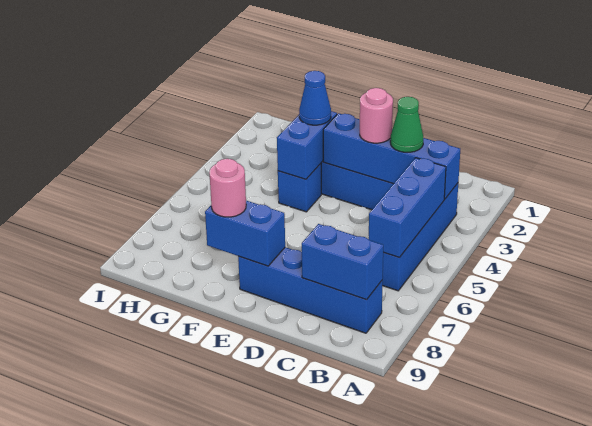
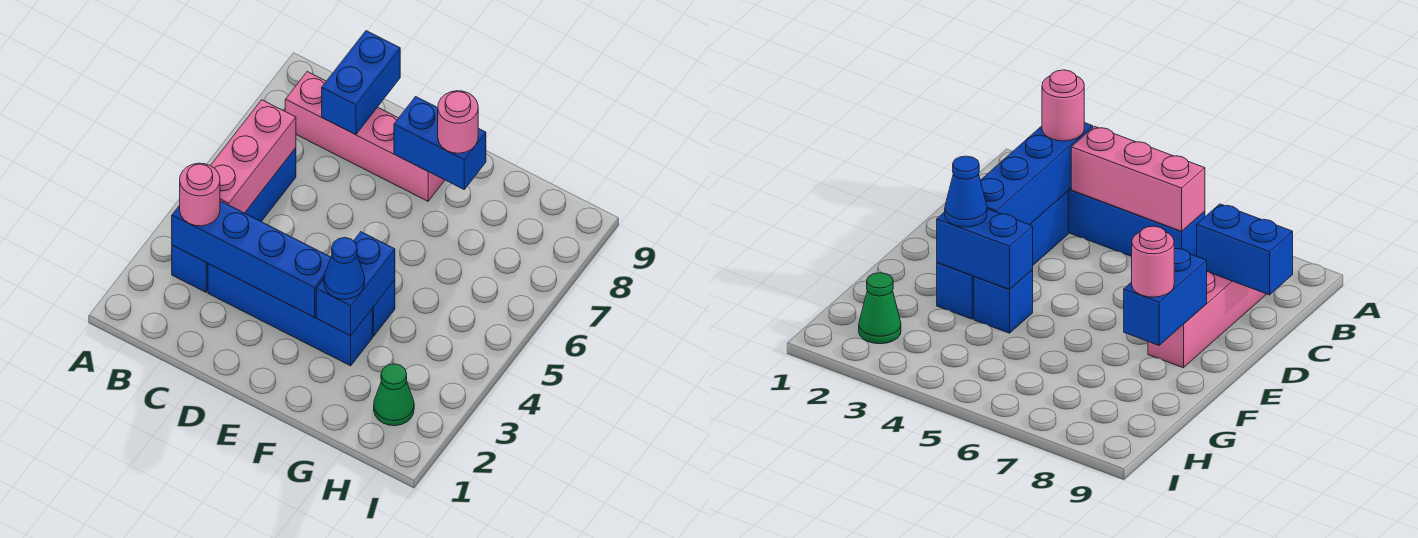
blue 1x3 brick [369,158,446,258] -> pink 1x3 brick [210,100,296,213]
blue 1x4 brick [238,247,383,333] -> pink 1x4 brick [285,72,445,201]
blue 1x2 brick [302,224,384,300] -> blue 1x2 brick turned to [322,31,400,135]
green 1x1 cone [390,97,423,152] -> green 1x1 cone moved to [374,364,414,426]
pink 1x1 round brick [360,88,393,143] -> pink 1x1 round brick moved to [180,163,220,226]

